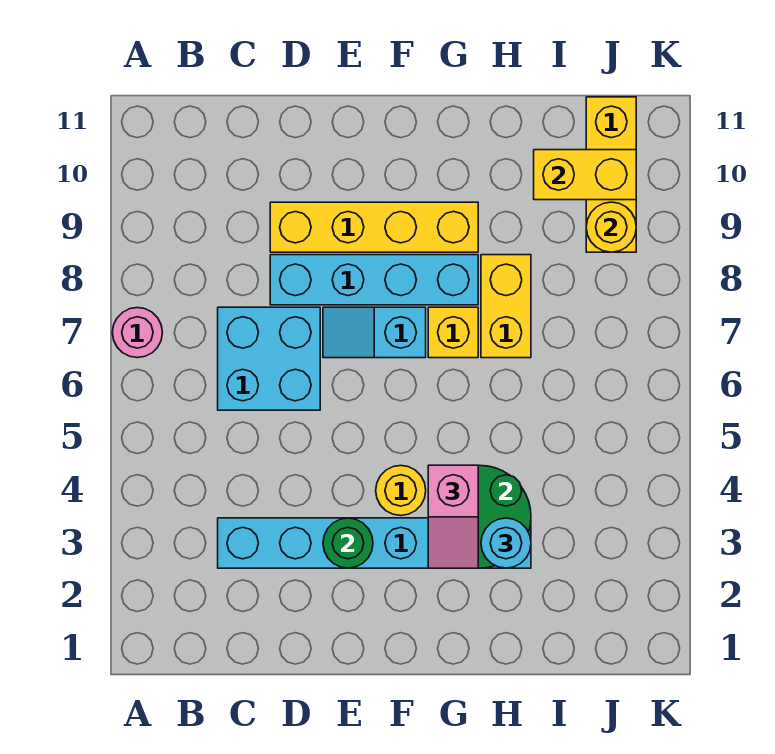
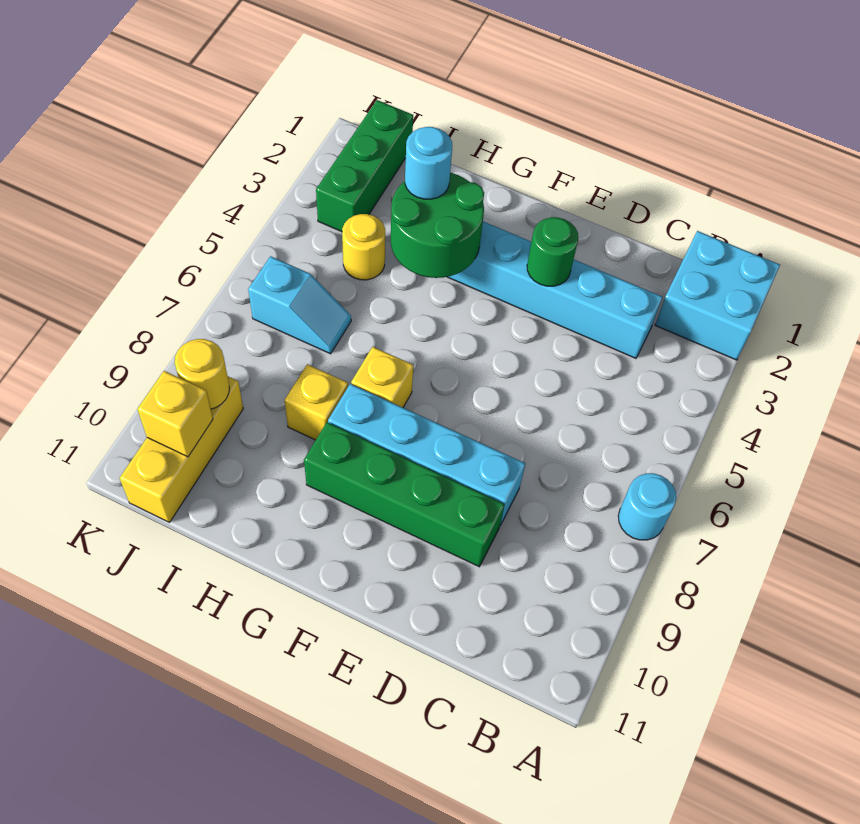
pink 1x1 round brick [112,308,162,358] -> cyan 1x1 round brick [618,473,676,540]
cyan 2x2 brick [218,307,320,410] -> cyan 2x2 brick moved to [655,231,780,360]
yellow 1x4 brick [270,202,478,252] -> green 1x4 brick [304,422,505,567]
cyan 1x2 slope [323,307,426,358] -> cyan 1x2 slope moved to [248,256,351,354]
yellow 1x1 round brick [376,465,426,516] -> yellow 1x1 round brick moved to [342,214,385,280]
pink 1x2 slope [428,465,478,568] -> none
yellow 1x2 brick [481,255,531,358] -> yellow 1x1 brick [285,364,348,440]
yellow 1x2 brick [534,150,636,200] -> yellow 1x1 brick [137,371,213,457]
none -> green 1x3 brick [316,100,413,232]

